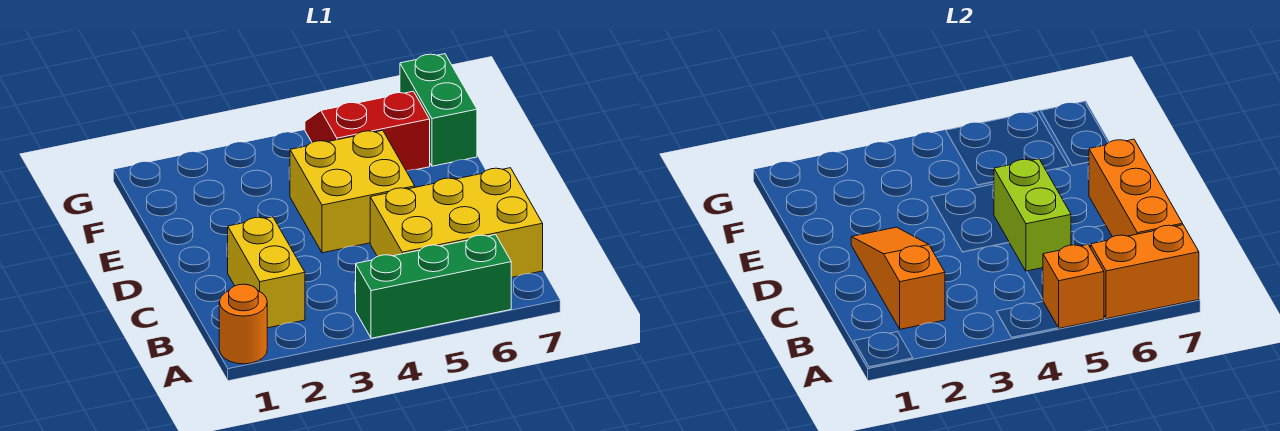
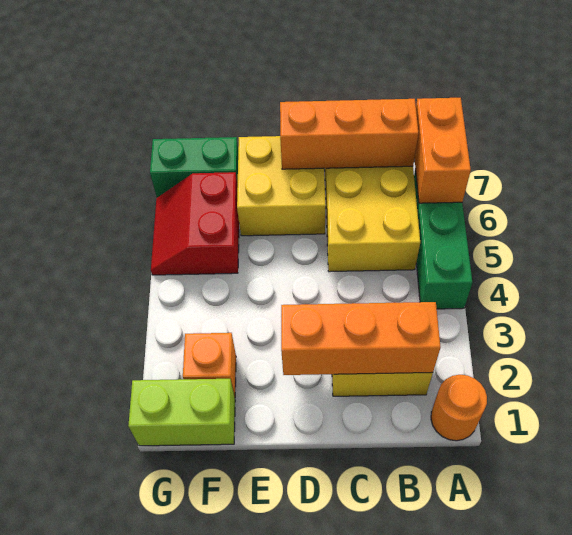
orange 1x1 brick [1043,244,1104,328] -> orange 1x1 brick moved to [183,333,236,397]
orange 1x3 slope [851,227,945,329] -> orange 1x3 brick [281,302,441,375]
lime 1x2 brick [994,159,1071,271] -> lime 1x2 brick moved to [128,379,235,446]
yellow 2x2 brick [290,130,415,253] -> yellow 2x2 brick moved to [237,136,326,236]

